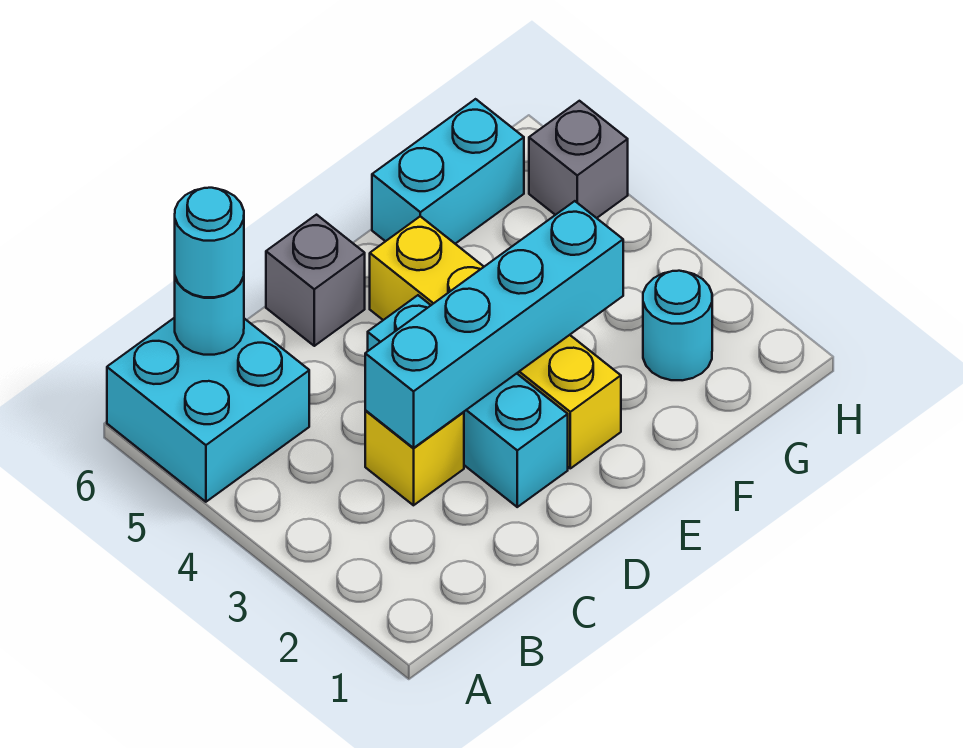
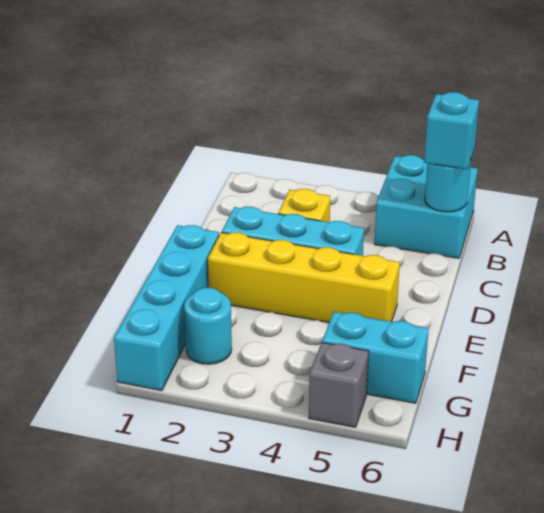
cyan 1x1 round brick [175,188,244,297] -> cyan 1x1 brick [424,92,479,169]
cyan 1x4 brick [365,201,623,448] -> cyan 1x4 brick moved to [114,225,219,391]
grey 1x1 brick [266,215,365,346] -> none
cyan 1x2 brick [372,99,524,244] -> cyan 1x2 brick turned to [322,312,429,403]

